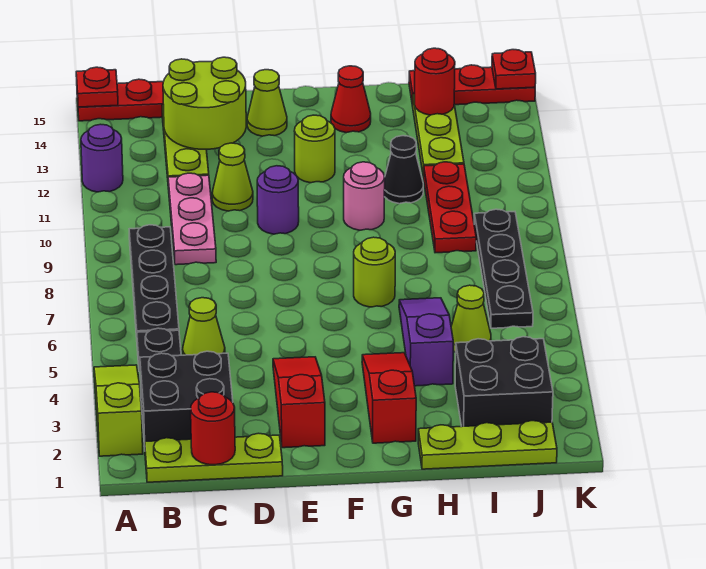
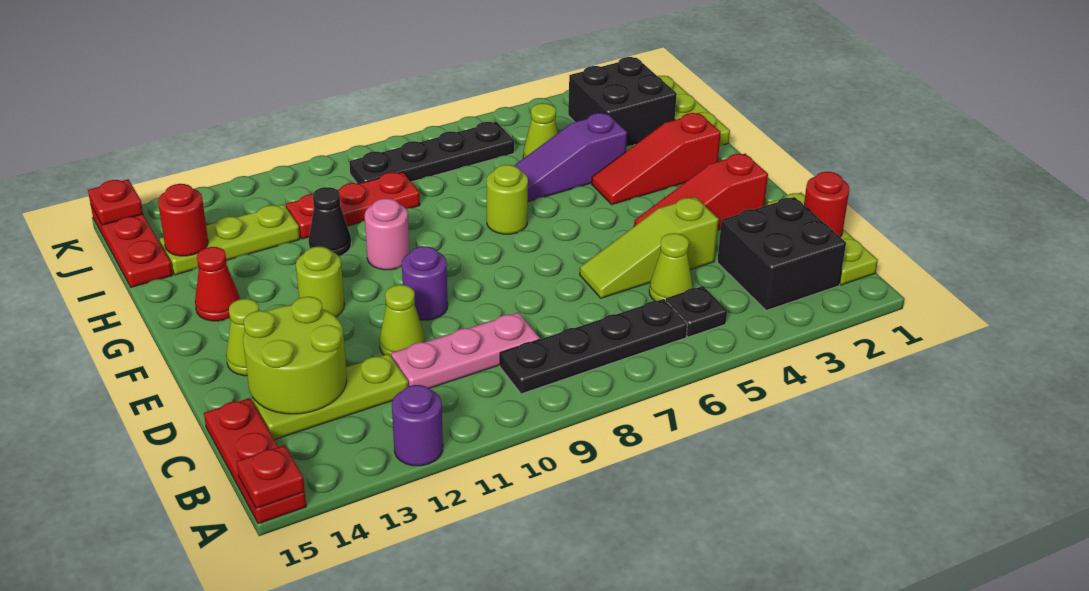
lime 1x3 slope [94,365,143,456] -> lime 1x3 slope moved to [580,197,719,298]

